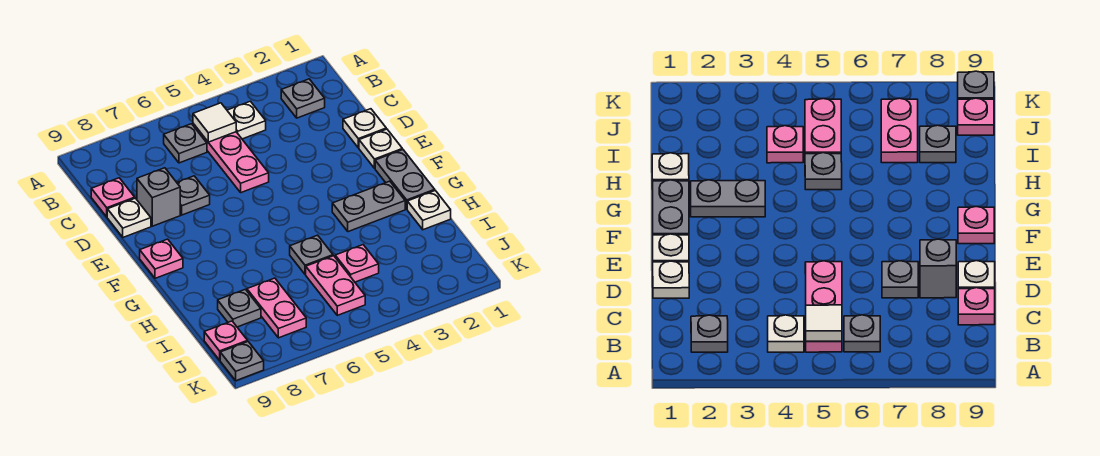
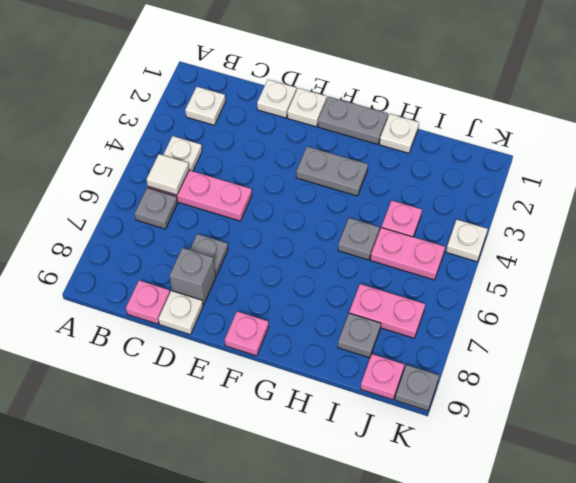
grey 1x1 plate [281,79,325,118] -> white 1x1 plate [185,87,226,125]
grey 1x2 plate [332,181,405,232] -> grey 1x2 plate turned to [296,147,368,196]
none -> white 1x1 plate [446,220,487,262]

